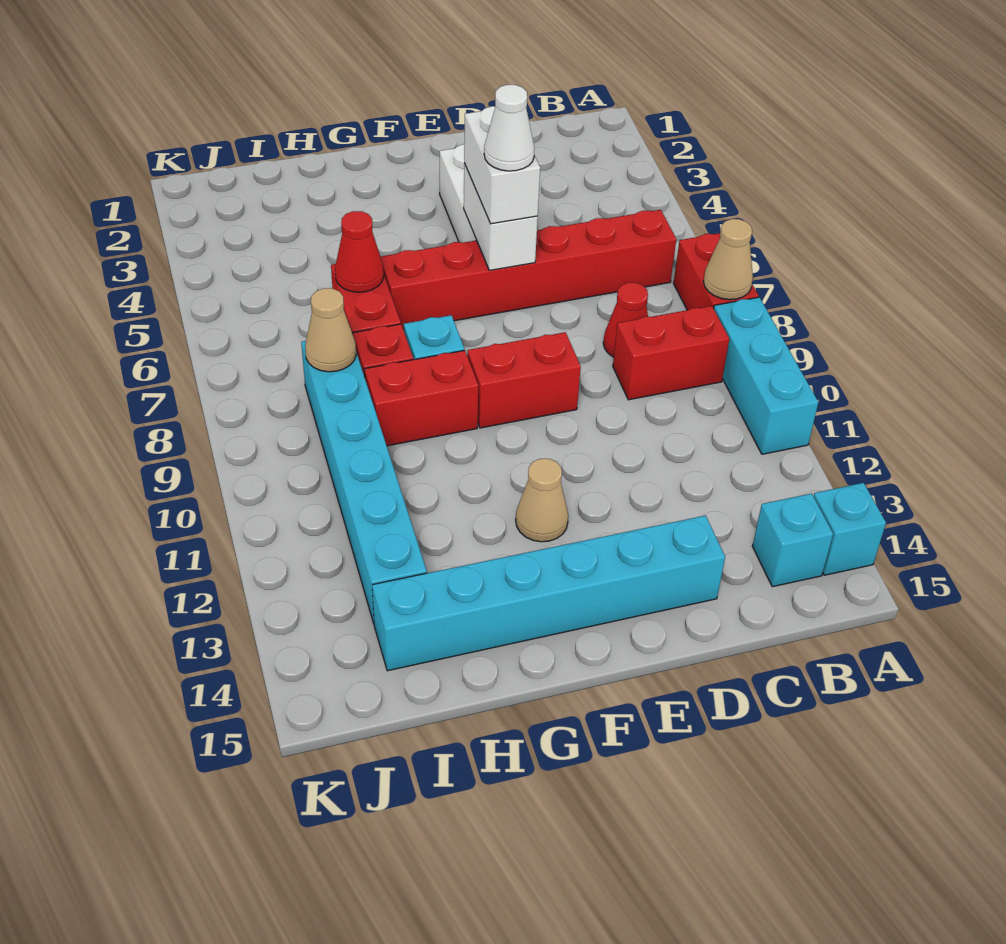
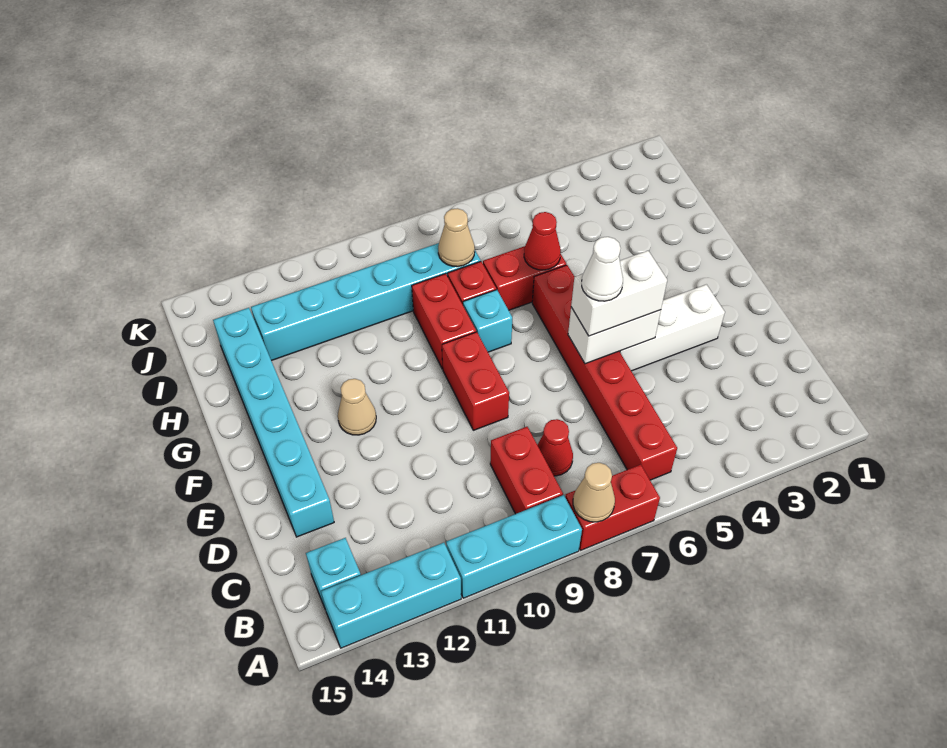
cyan 1x1 brick [813,483,886,575] -> cyan 1x3 brick [321,543,461,648]

